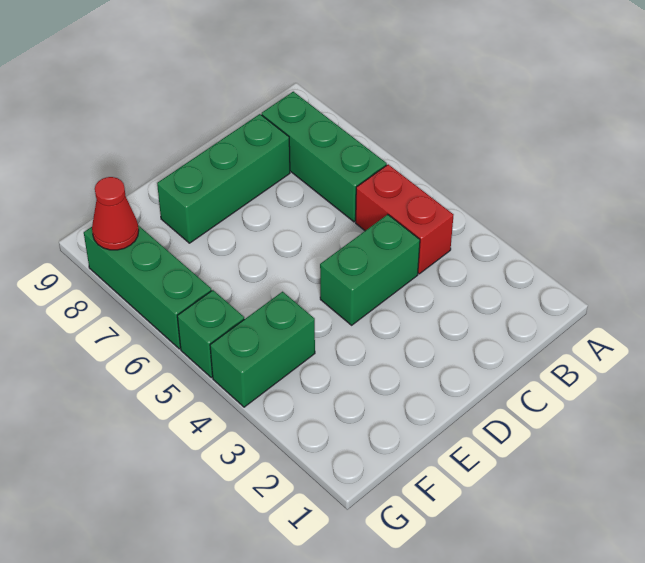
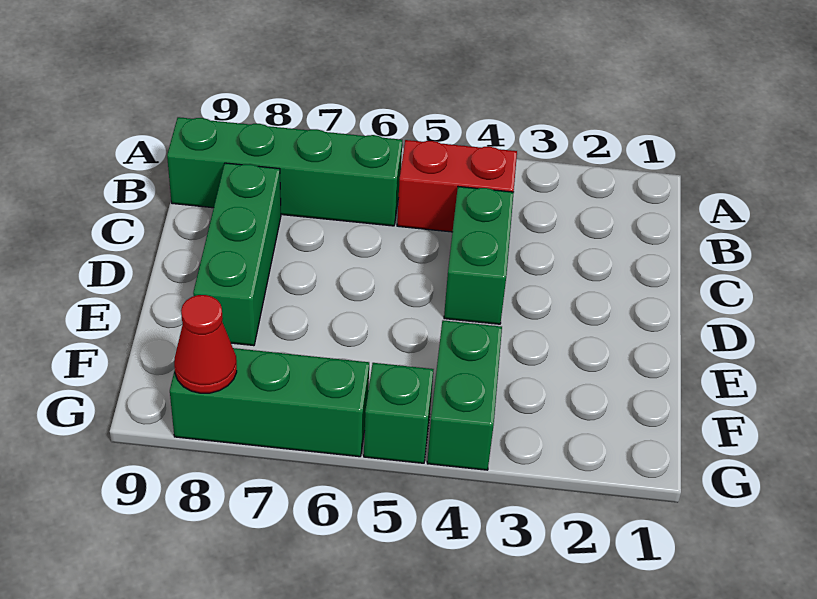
green 1x3 brick [262,92,387,222] -> green 1x4 brick [167,117,402,226]

